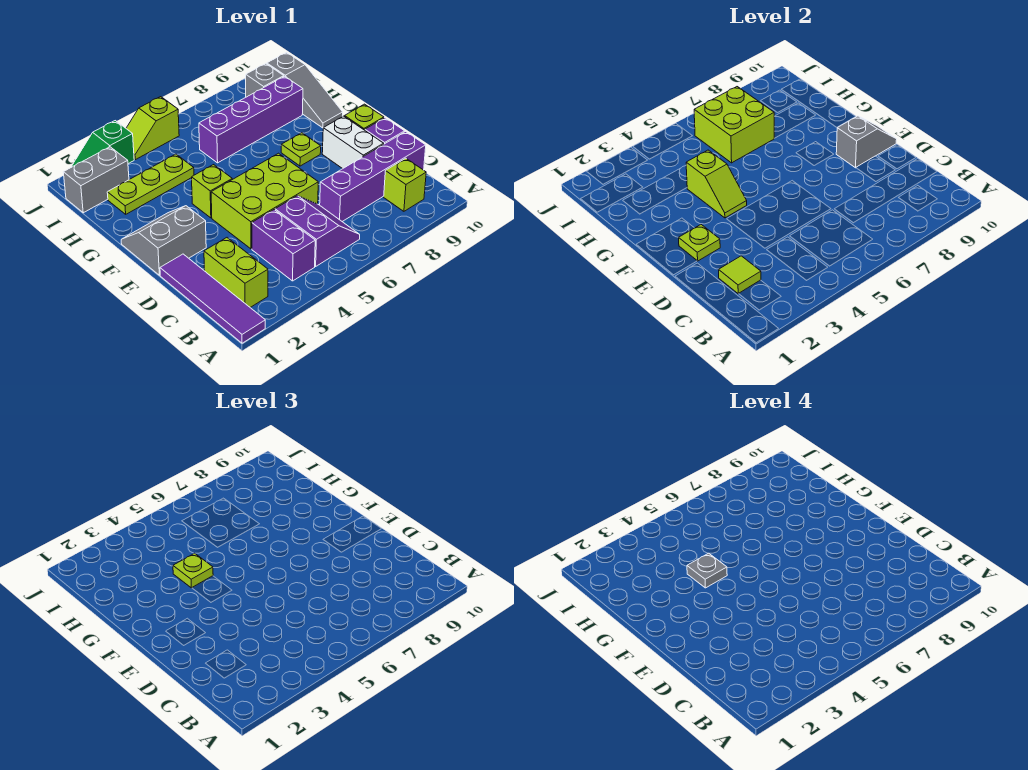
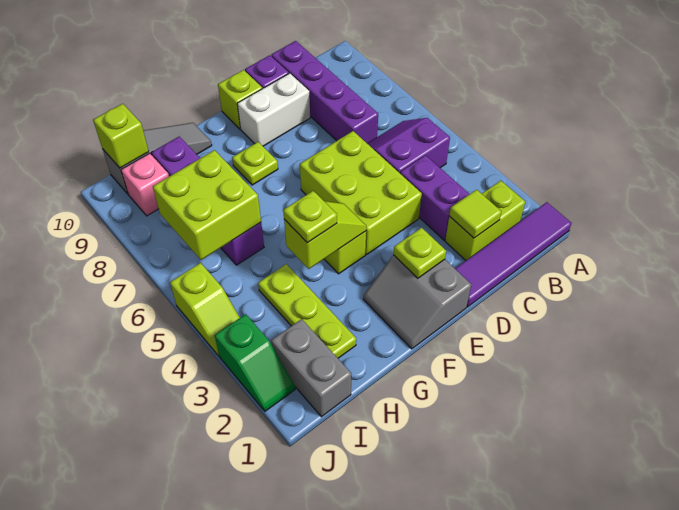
purple 1x2 brick [252,210,315,281] -> purple 1x2 brick turned to [400,155,469,240]
lime 1x1 brick [384,158,426,211] -> lime 1x1 brick moved to [93,104,149,168]
grey 1x2 slope [836,116,897,168] -> none
grey 1x1 plate [687,553,727,588] -> none
grey 1x1 brick [246,64,284,97] -> pink 1x1 brick [121,153,169,216]

